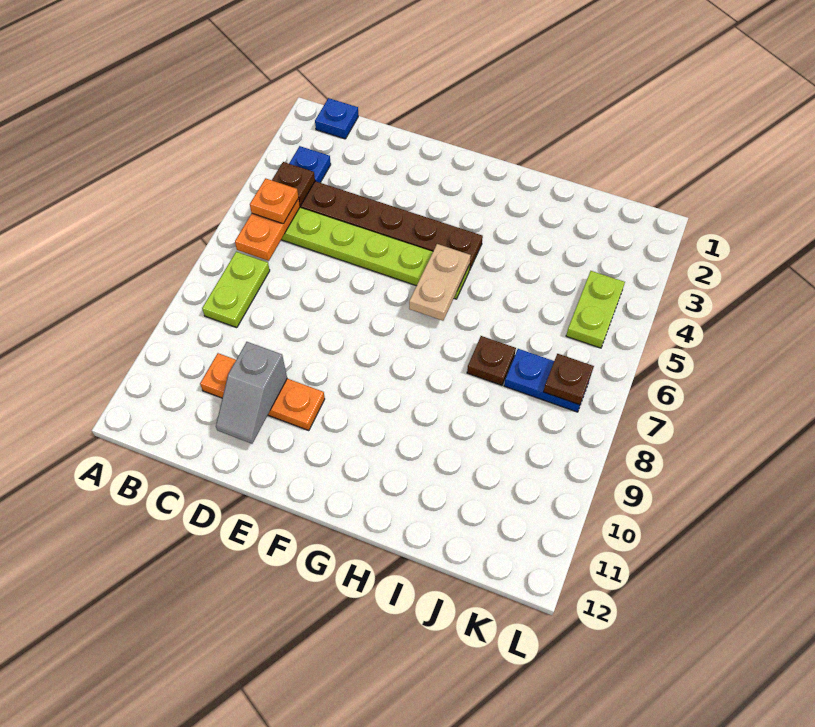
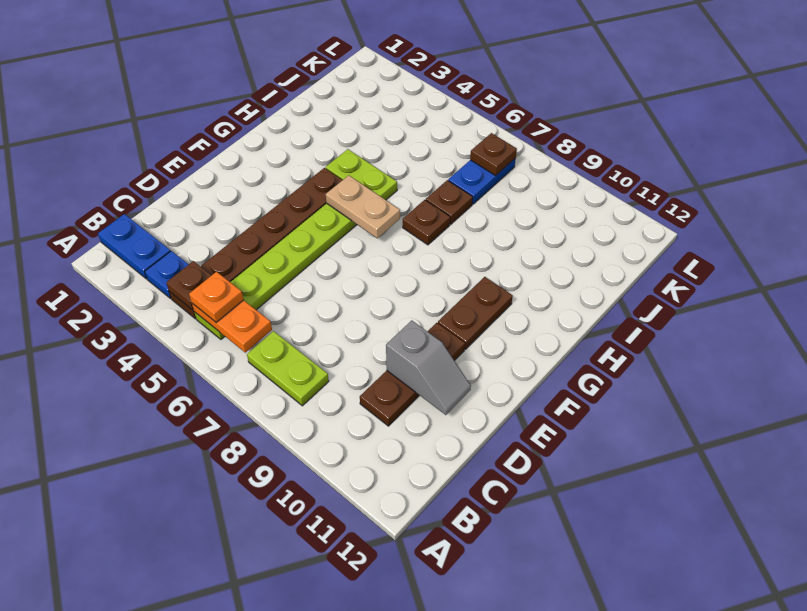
blue 1x1 plate [315,98,358,139] -> blue 1x2 plate [98,214,170,279]
orange 1x3 plate [200,353,325,431] -> brown 1x3 plate [360,323,465,426]
none -> brown 1x2 plate [438,277,513,349]
none -> brown 1x1 plate [403,200,450,245]
lime 1x2 plate [566,271,625,348] -> lime 1x2 plate moved to [326,149,397,200]

